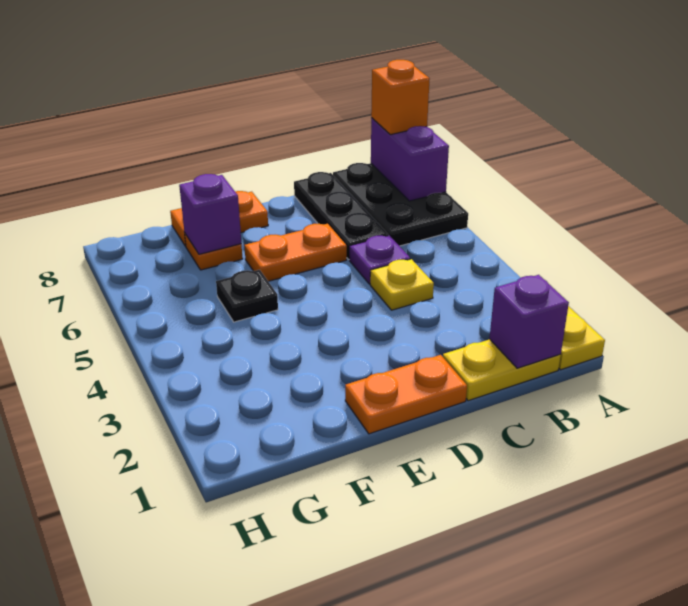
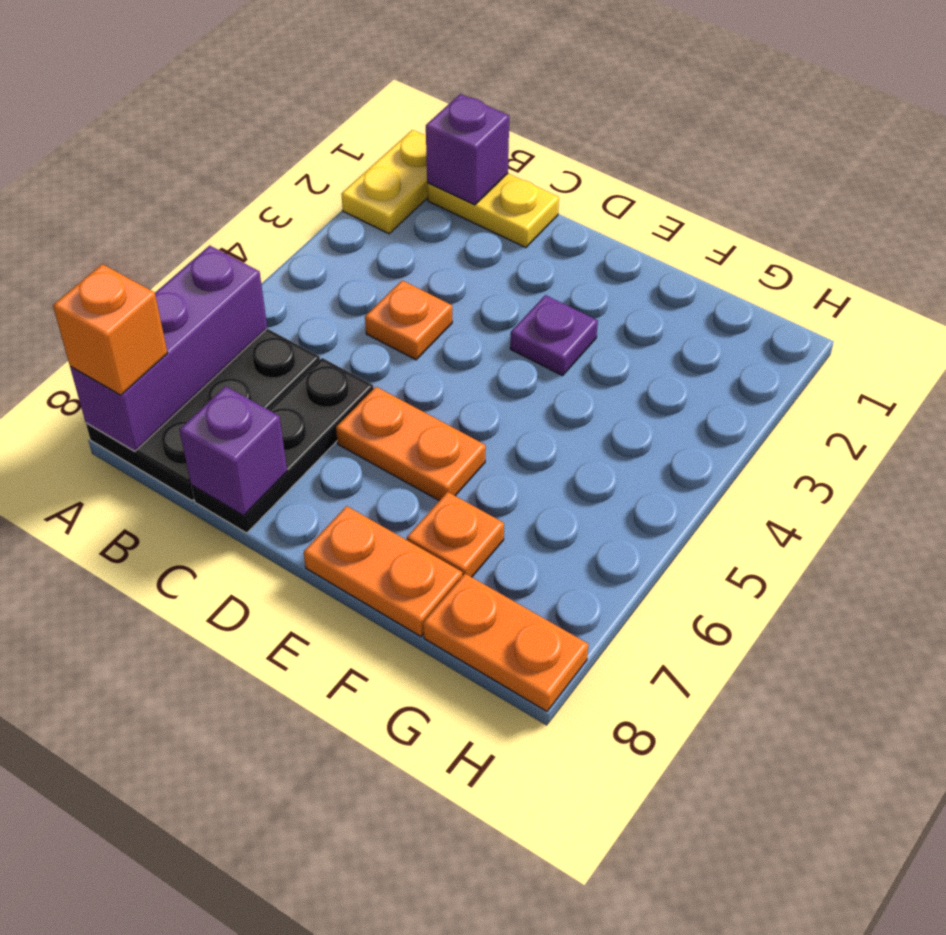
purple 1x2 brick [371,118,449,201] -> purple 1x3 brick [70,245,267,451]
yellow 1x1 plate [370,259,434,310] -> orange 1x1 plate [365,280,452,360]
purple 1x1 plate [349,235,410,284] -> purple 1x1 plate moved to [510,295,598,376]
orange 1x2 plate [345,355,467,434] -> orange 1x2 plate moved to [423,574,588,711]
black 1x1 plate [216,270,278,322] -> none
purple 1x1 brick [179,174,241,254] -> purple 1x1 brick moved to [180,386,287,515]

